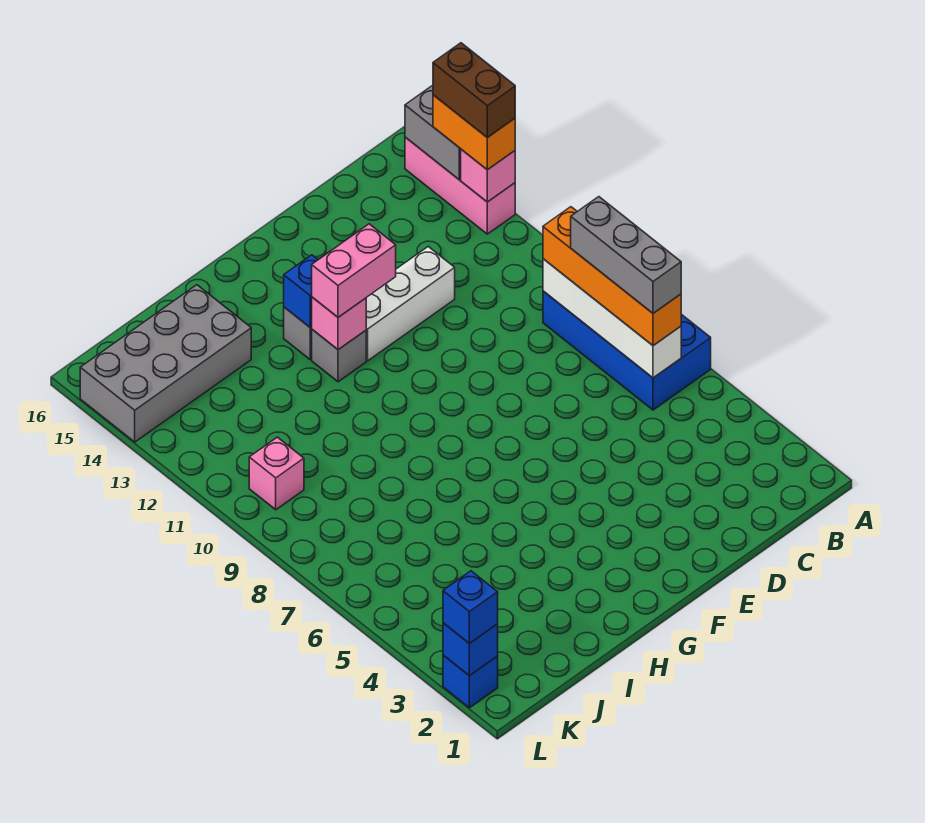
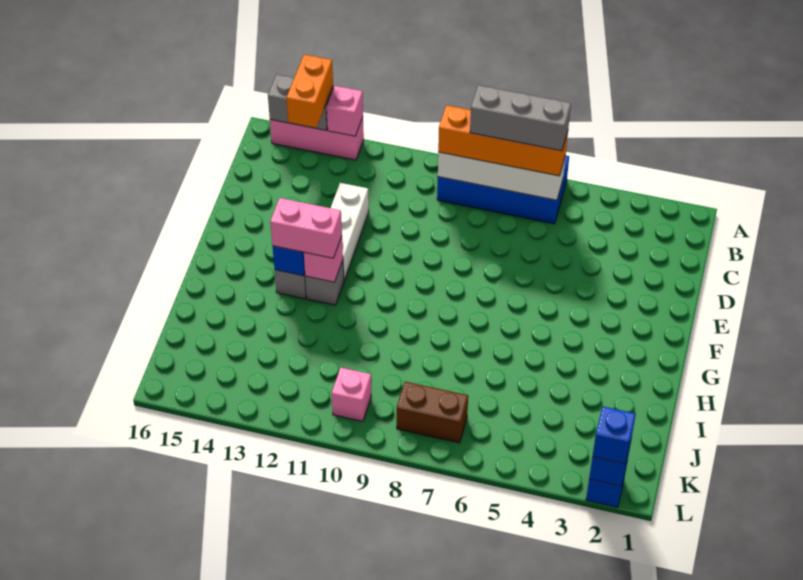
orange 1x2 brick [433,95,515,170] -> orange 1x2 brick turned to [287,55,333,128]
brown 1x2 brick [433,43,515,138] -> brown 1x2 brick moved to [397,382,468,443]
pink 1x2 brick [312,224,396,317] -> pink 1x2 brick turned to [270,198,342,258]
grey 2x4 brick [80,285,251,442] -> none

